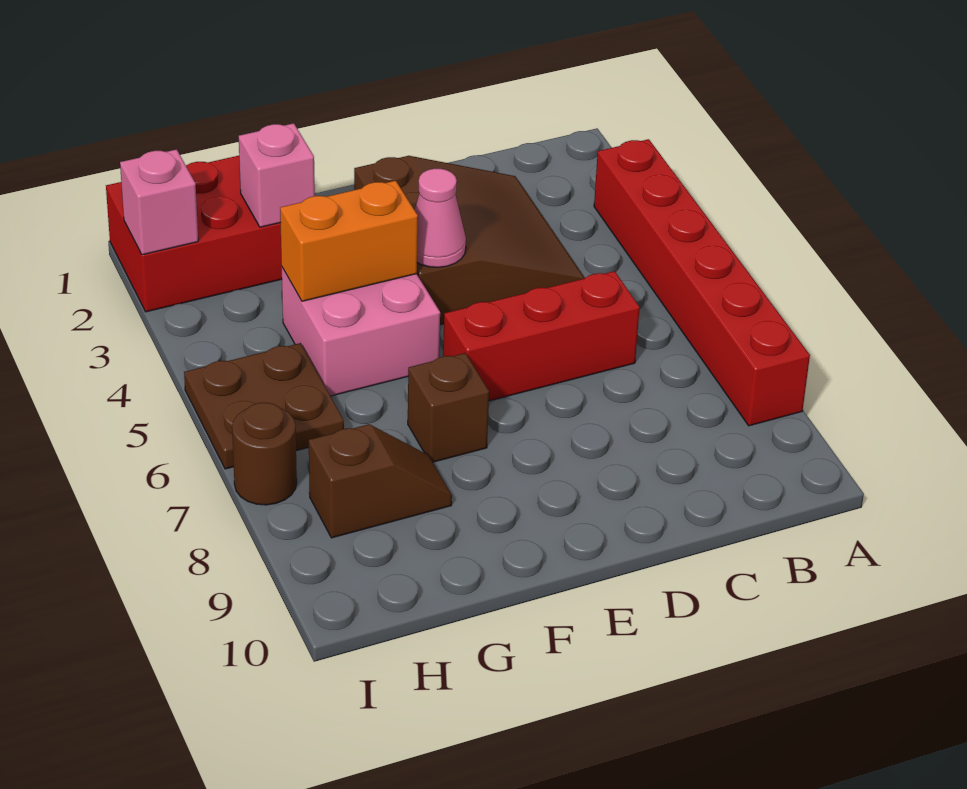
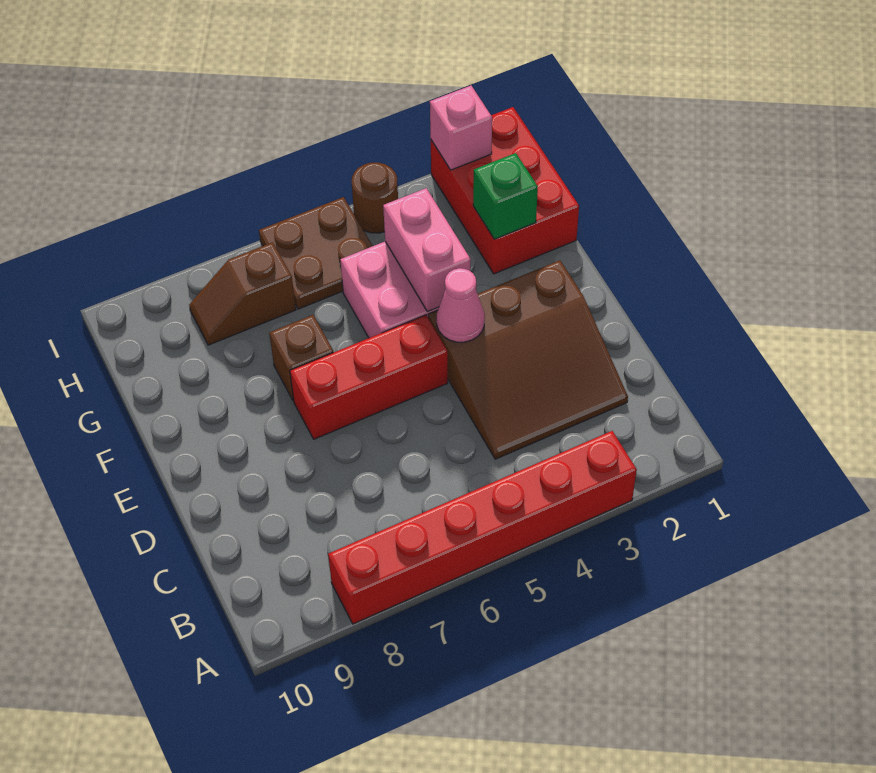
red 1x3 brick [443,271,640,401] -> red 1x3 brick turned to [290,315,448,439]
orange 1x2 brick [280,181,418,301] -> pink 1x2 brick [383,188,471,312]
pink 1x1 brick [239,123,315,227] -> green 1x1 brick [473,153,538,239]
brown 1x2 slope [309,424,452,538] -> brown 1x2 slope turned to [189,242,296,345]
brown 1x1 round brick [232,403,297,505] -> brown 1x1 round brick moved to [352,163,398,233]

